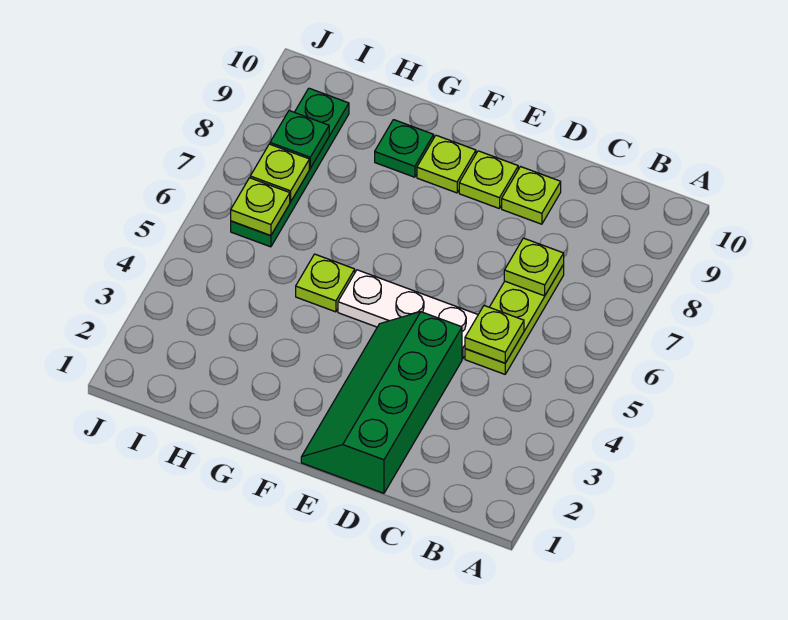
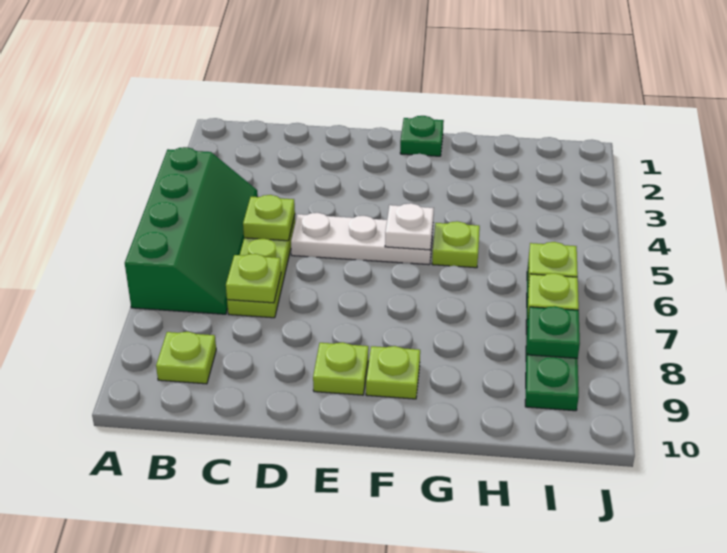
green 2x4 slope [301,312,462,493] -> green 2x4 slope moved to [125,147,258,314]
lime 1x1 plate [502,167,561,224] -> lime 1x1 plate moved to [156,332,216,384]
none -> white 1x1 plate [385,203,434,250]
green 1x1 plate [375,120,434,177] -> green 1x1 plate moved to [400,116,444,156]

